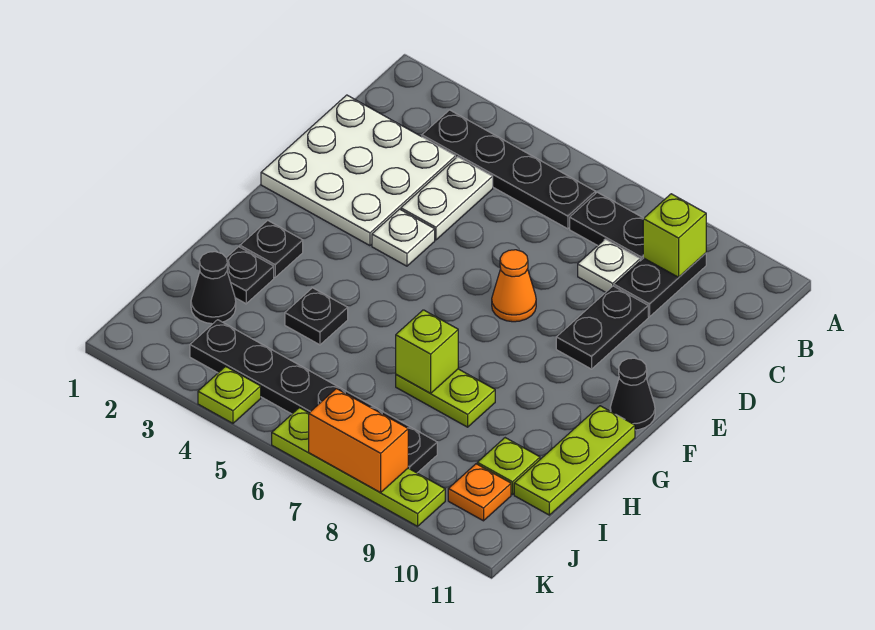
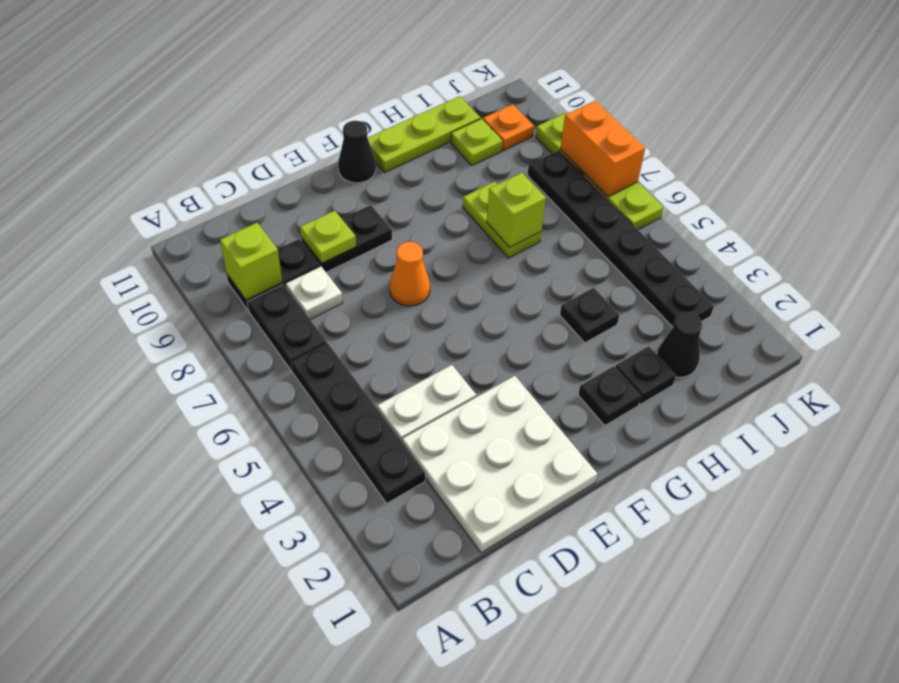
white 1x1 plate [372,209,435,266] -> none
lime 1x1 plate [198,366,261,423] -> lime 1x1 plate moved to [300,211,356,263]

